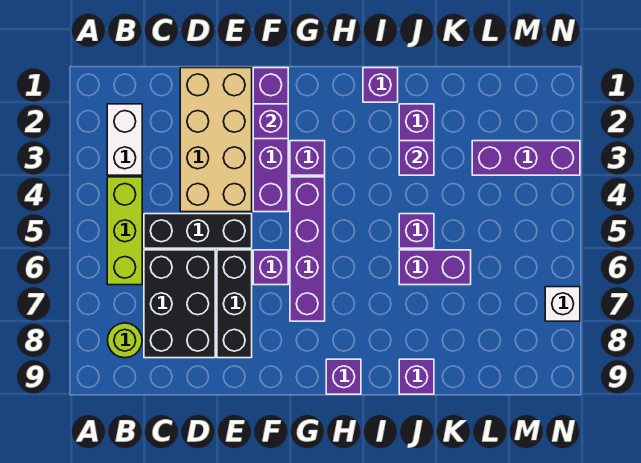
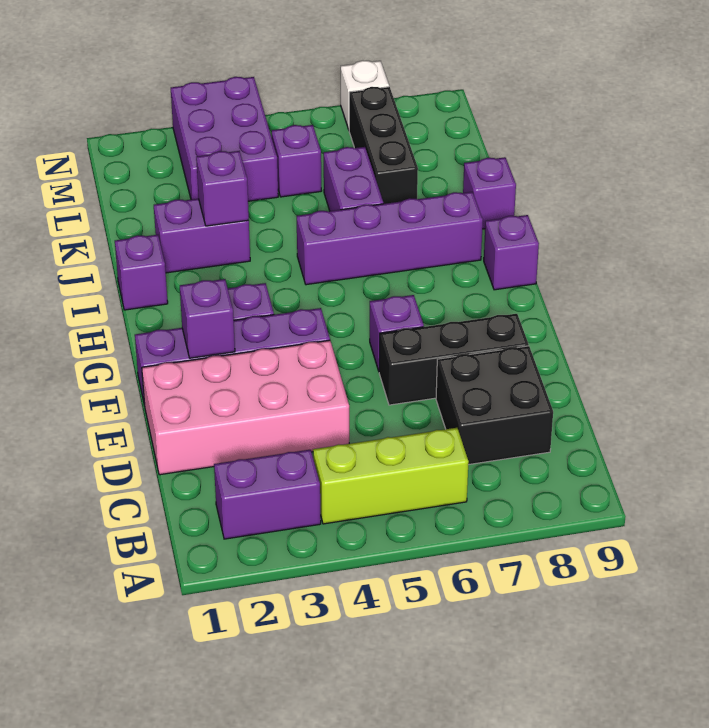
white 1x2 brick [107,104,142,175] -> purple 1x2 brick [214,450,321,539]
lime 1x1 round brick [108,323,142,358] -> none
black 1x3 brick [144,214,252,248] -> black 1x3 brick moved to [349,87,418,204]
black 2x3 brick [144,250,215,358] -> black 2x2 brick [436,346,553,465]
tan 2x4 brick [180,68,252,212] -> pink 2x4 brick [142,340,349,475]
purple 1x4 brick [290,177,325,321] -> purple 1x4 brick moved to [297,192,483,285]
purple 1x1 brick [399,214,434,248] -> purple 1x1 brick moved to [272,125,321,197]
purple 1x3 brick [472,141,580,175] -> purple 2x3 brick [171,77,278,201]

